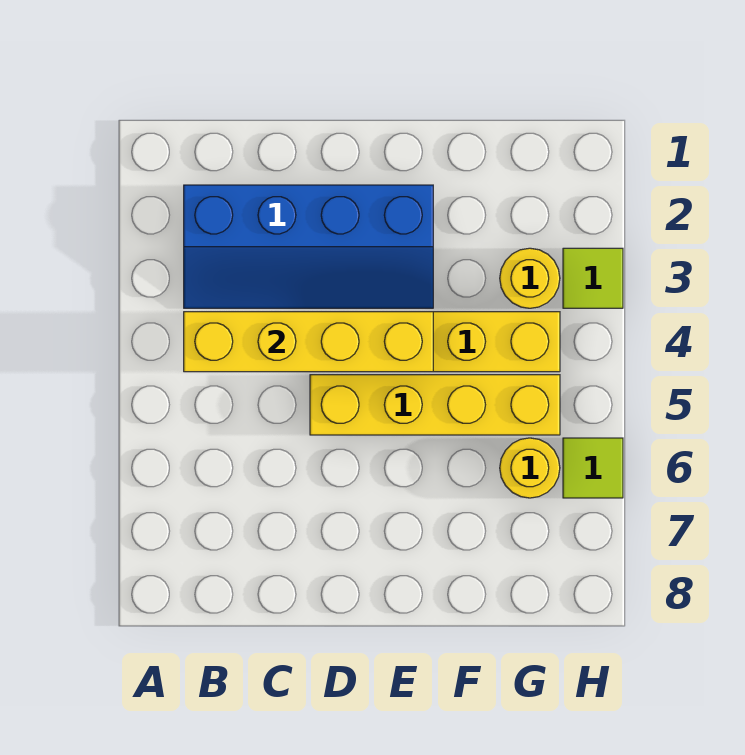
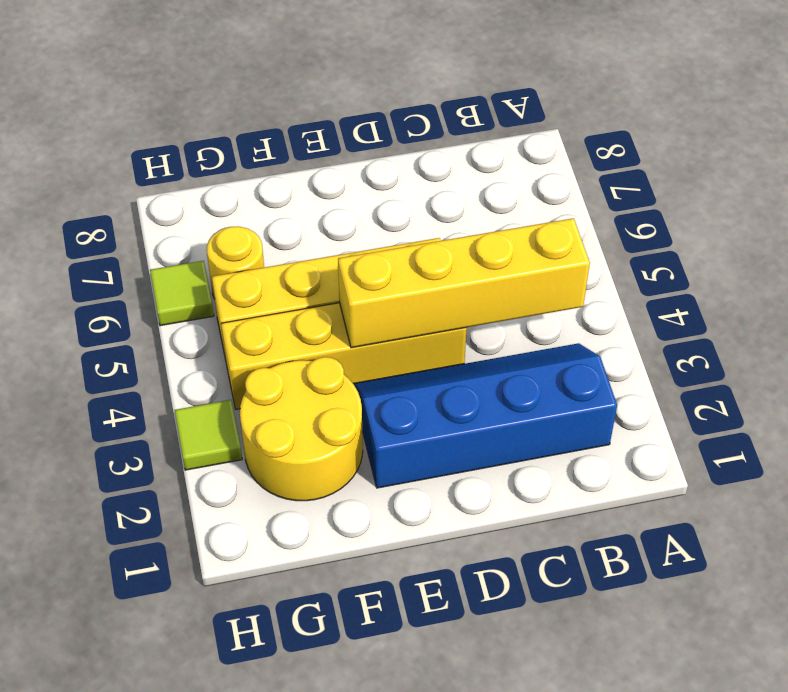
yellow 1x1 round brick [500,248,560,308] -> yellow 2x2 round brick [240,357,363,501]

